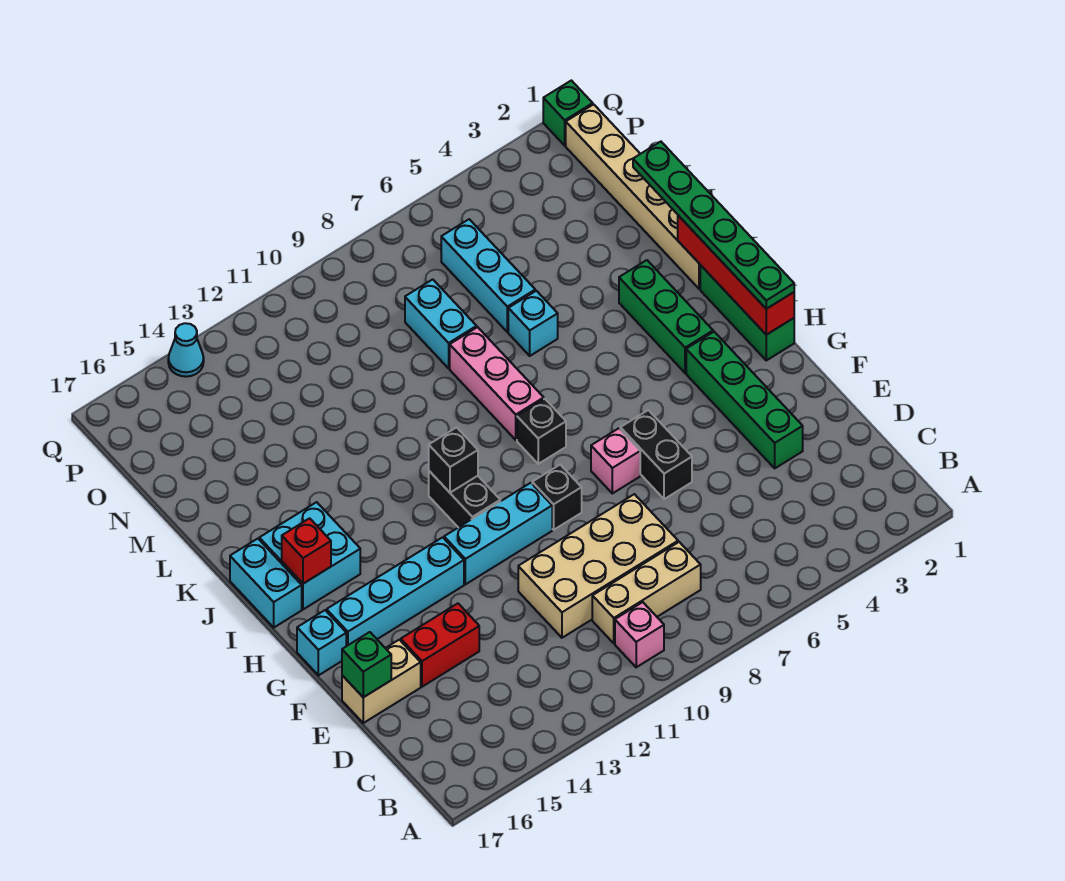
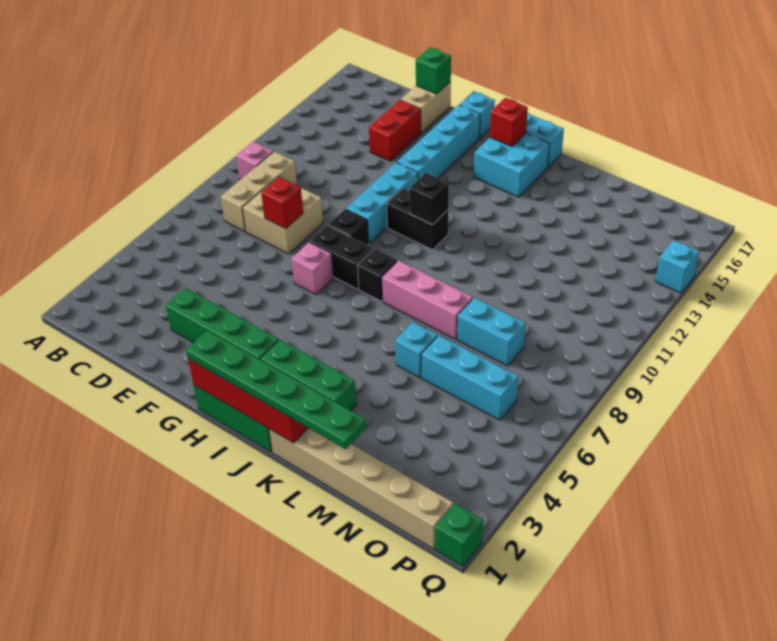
tan 2x4 brick [518,494,678,638] -> tan 2x2 brick [242,177,323,254]
none -> red 1x1 brick [261,177,303,229]
black 1x2 brick [620,410,692,499] -> black 1x2 brick moved to [310,225,373,289]
cyan 1x1 cone [168,323,204,377] -> cyan 1x1 brick [656,240,699,293]

